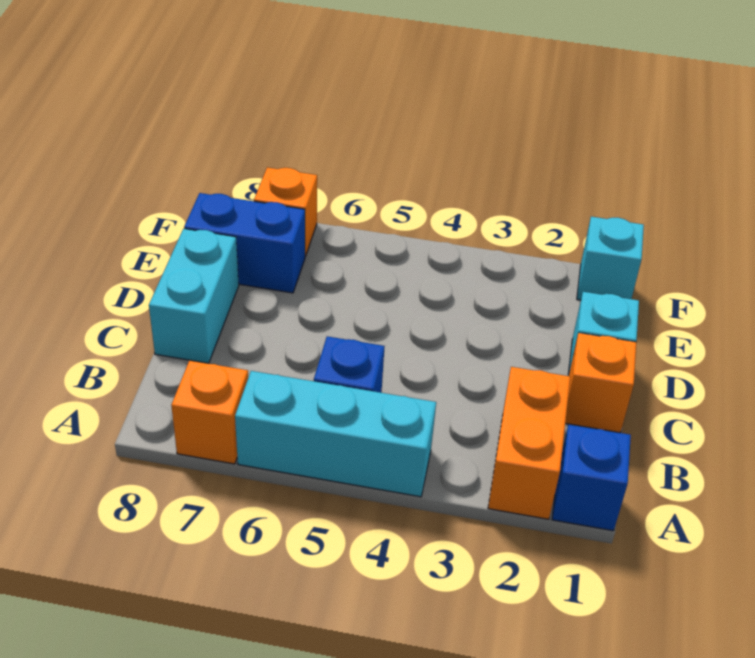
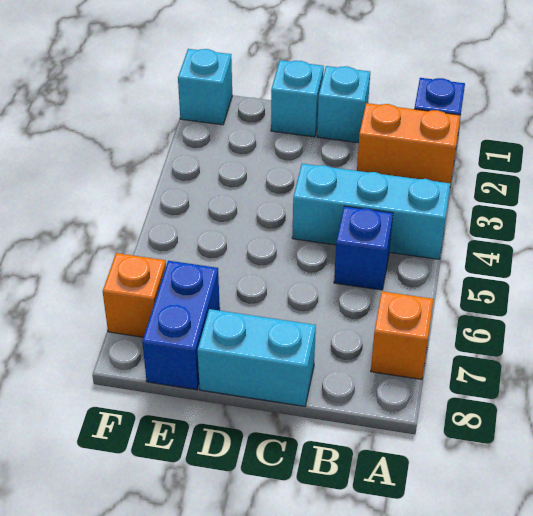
cyan 1x3 brick [235,371,436,497] -> cyan 1x3 brick turned to [292,164,451,259]
orange 1x1 brick [565,333,636,433] -> cyan 1x1 brick [317,66,370,143]

